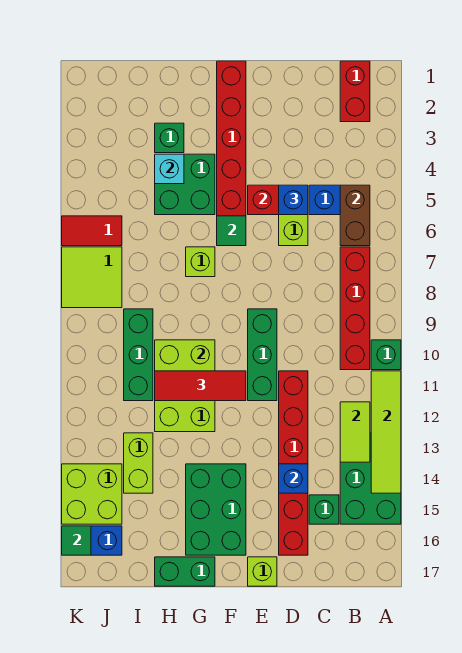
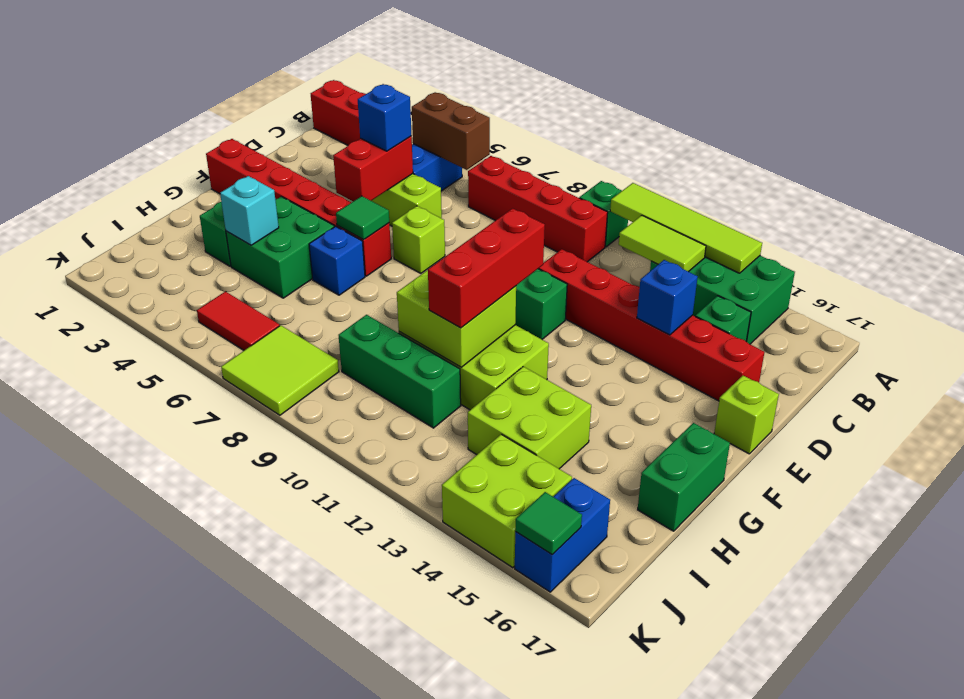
red 1x3 tile [155,371,246,401] -> red 1x3 brick [428,208,545,328]
green 2x3 brick [186,464,246,555] -> none
none -> blue 1x1 brick [309,226,365,295]
lime 1x1 brick [186,247,215,277] -> lime 1x1 brick moved to [392,206,445,273]
lime 1x2 brick [124,433,153,493] -> lime 2x2 brick [468,367,591,469]
red 1x2 tile [62,216,122,246] -> red 1x2 tile turned to [197,292,280,350]

